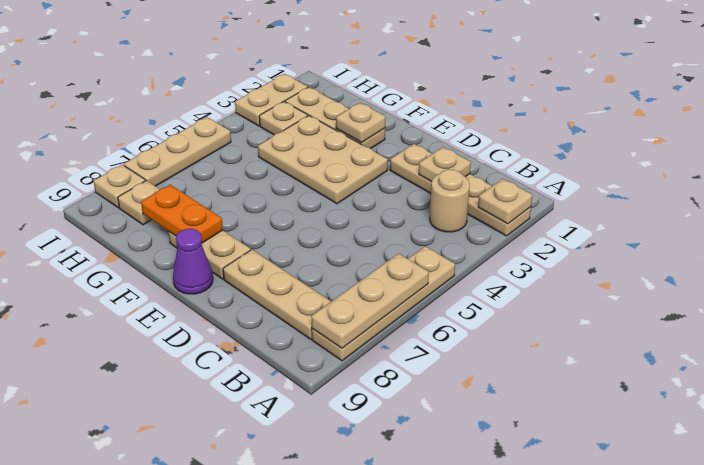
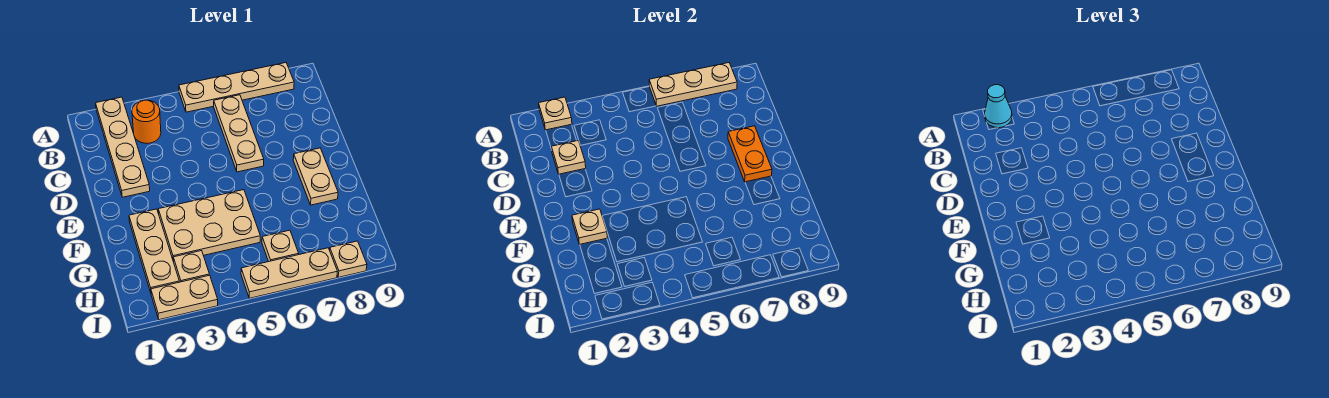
none -> cyan 1x1 cone [985,85,1012,128]
tan 1x1 round brick [430,170,470,232] -> orange 1x1 round brick [132,100,161,144]
tan 1x3 plate [223,250,331,339] -> tan 1x3 plate moved to [214,95,264,172]
tan 2x3 plate [258,116,388,204] -> tan 2x3 plate turned to [158,190,260,262]
purple 1x1 cone [173,229,213,294] -> none
orange 1x2 plate [141,185,223,243] -> orange 1x2 plate moved to [728,126,772,182]
tan 1x1 plate [118,181,159,225] -> tan 1x1 plate moved to [262,230,299,262]

